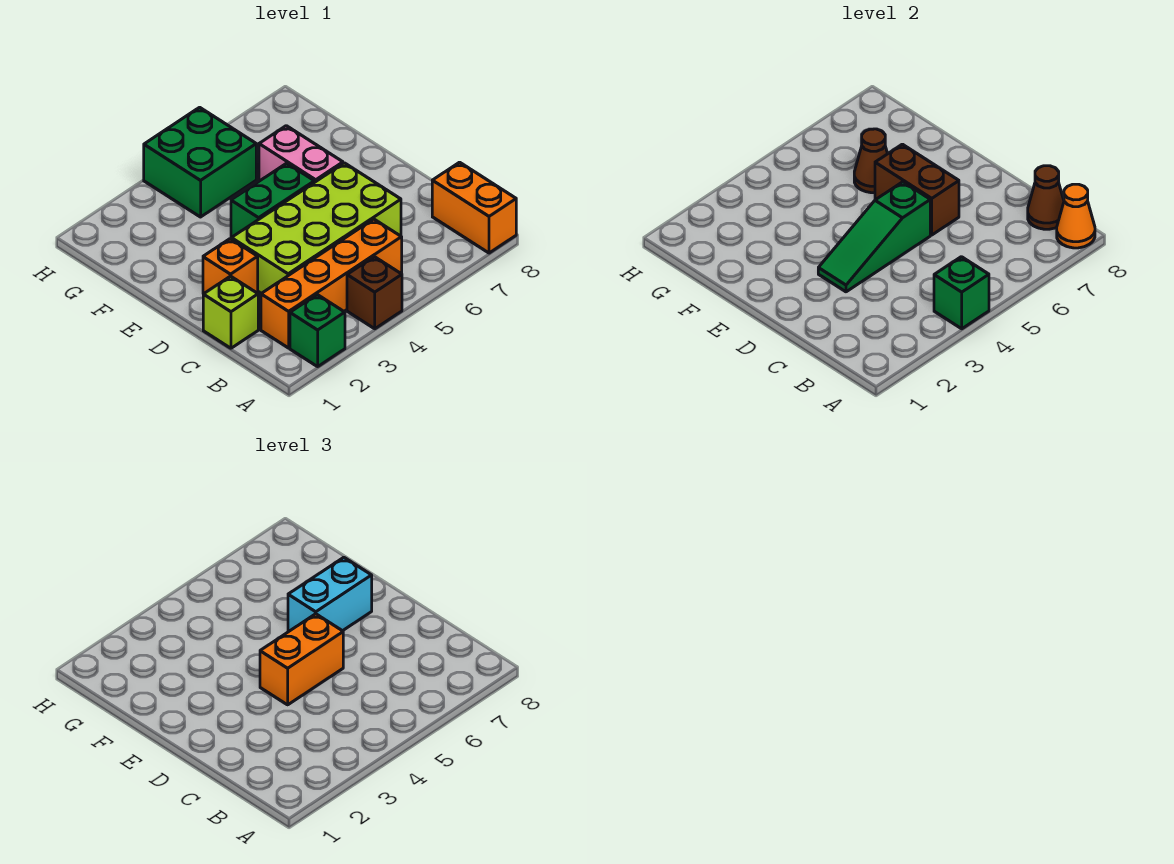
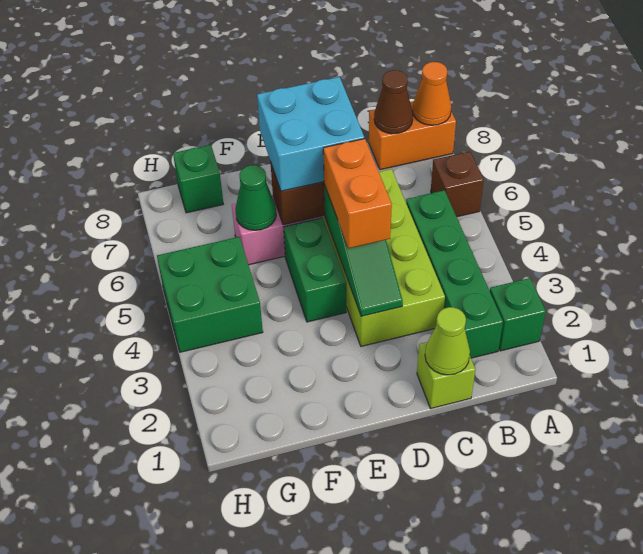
brown 1x1 brick [347,257,402,329] -> brown 1x1 brick moved to [431,151,484,217]
green 1x1 brick [934,257,989,329] -> green 1x1 brick moved to [173,145,223,213]
orange 1x4 brick [261,219,402,348] -> green 1x4 brick [406,190,503,358]
none -> lime 1x1 cone [425,307,470,375]
orange 1x1 brick [203,239,258,294] -> none
cyan 1x2 brick [288,557,372,631] -> cyan 2x2 brick [257,77,364,191]
brown 1x1 cone [854,129,887,193] -> green 1x1 cone [235,165,276,230]

